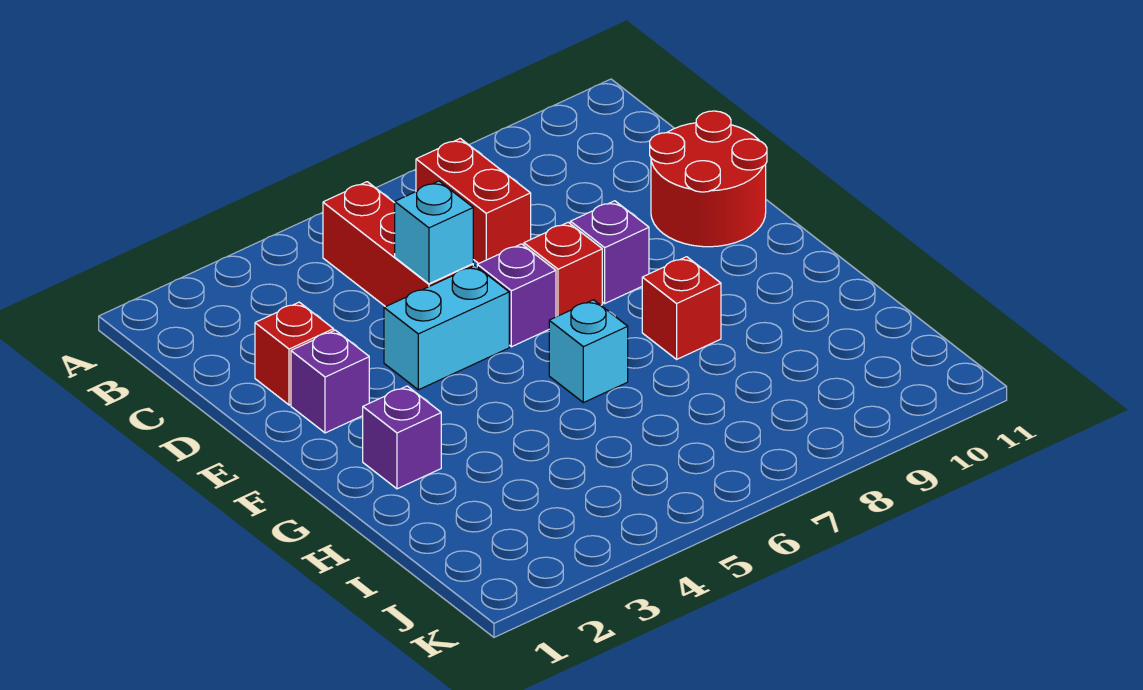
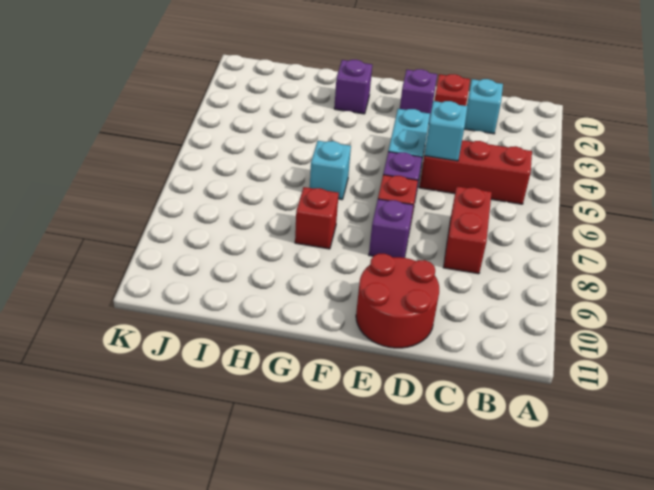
red 1x2 brick [416,138,531,264] -> red 1x2 brick turned to [443,186,492,274]
none -> cyan 1x1 brick [464,79,503,134]

